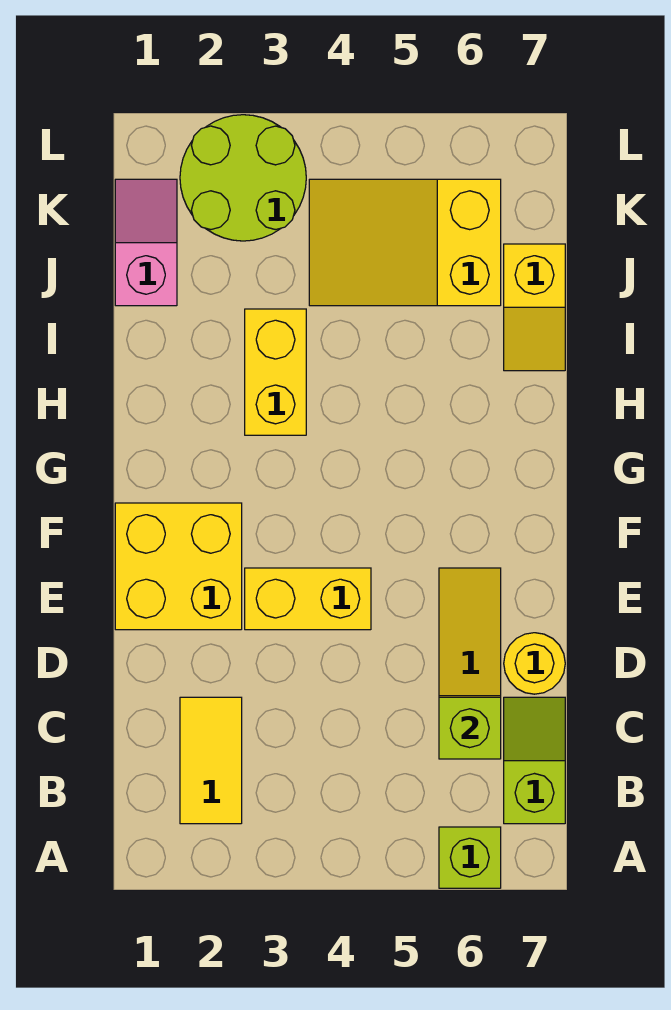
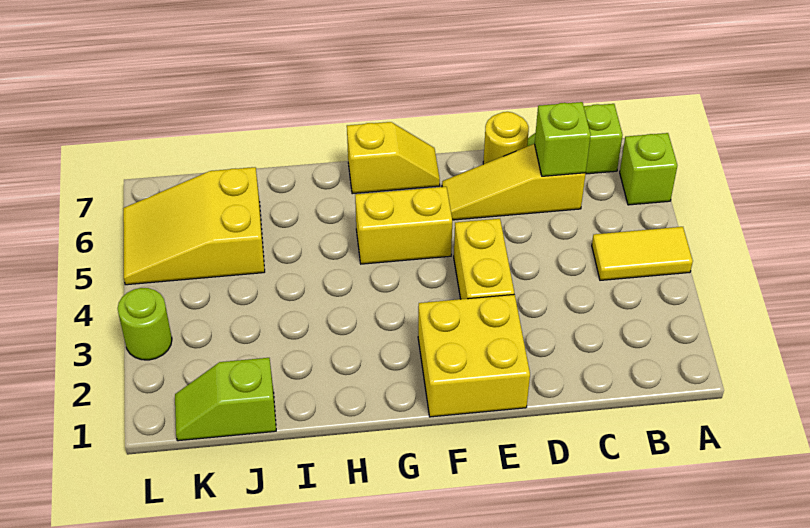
yellow 1x2 tile [180,697,242,824] -> yellow 1x2 tile moved to [592,227,693,280]
yellow 1x2 brick [245,309,306,435] -> yellow 1x2 brick moved to [355,187,452,264]
yellow 1x2 slope [504,244,565,371] -> yellow 1x2 slope moved to [347,122,440,194]
pink 1x2 slope [115,179,177,306] -> lime 1x2 slope [175,358,276,441]
yellow 2x3 slope [309,179,501,306] -> yellow 2x3 slope turned to [123,167,265,285]
lime 2x2 round brick [180,115,306,241] -> lime 1x1 round brick [118,288,172,360]

